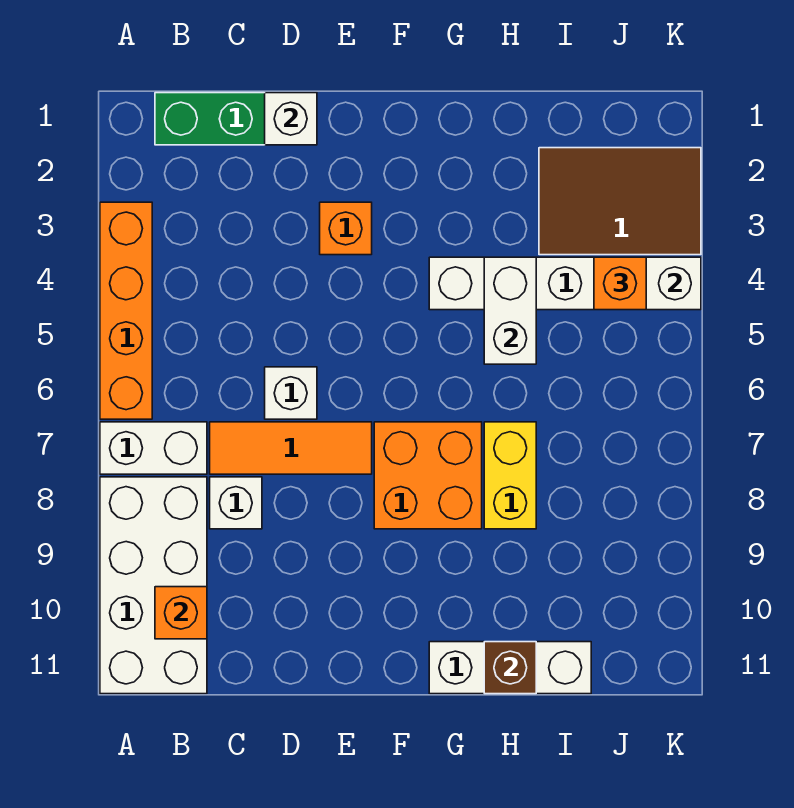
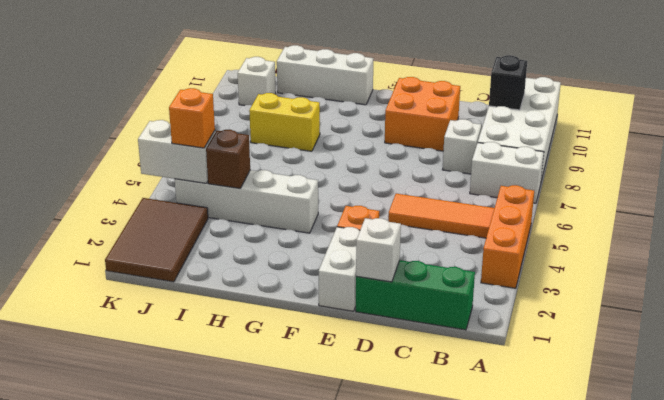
orange 1x4 brick [100,202,152,419] -> orange 1x3 brick [481,185,534,288]
orange 1x1 brick [155,587,207,639] -> black 1x1 brick [489,55,527,110]
orange 1x3 tile [210,422,372,474] -> orange 1x3 tile moved to [388,194,494,238]
white 1x1 brick [265,367,317,419] -> white 1x1 brick moved to [238,57,276,106]
orange 2x2 brick [374,422,482,529] -> orange 2x2 brick moved to [385,77,460,151]
white 1x2 brick [484,257,536,364] -> white 1x2 brick moved to [319,227,360,311]
yellow 1x2 brick [484,422,536,529] -> yellow 1x2 brick turned to [249,93,320,151]
brown 1x1 brick [484,642,536,694] -> brown 1x1 brick moved to [206,130,250,188]
brown 2x3 tile [539,148,701,255] -> brown 2x3 tile turned to [105,198,208,282]

